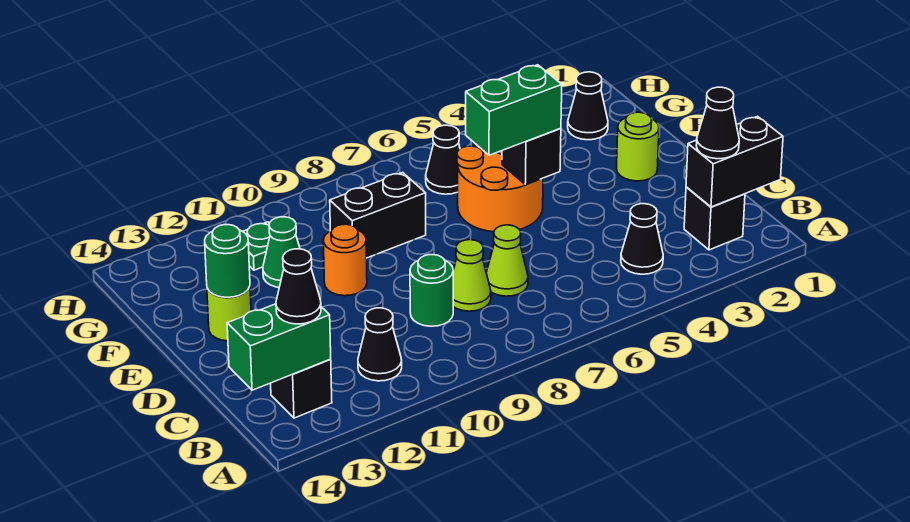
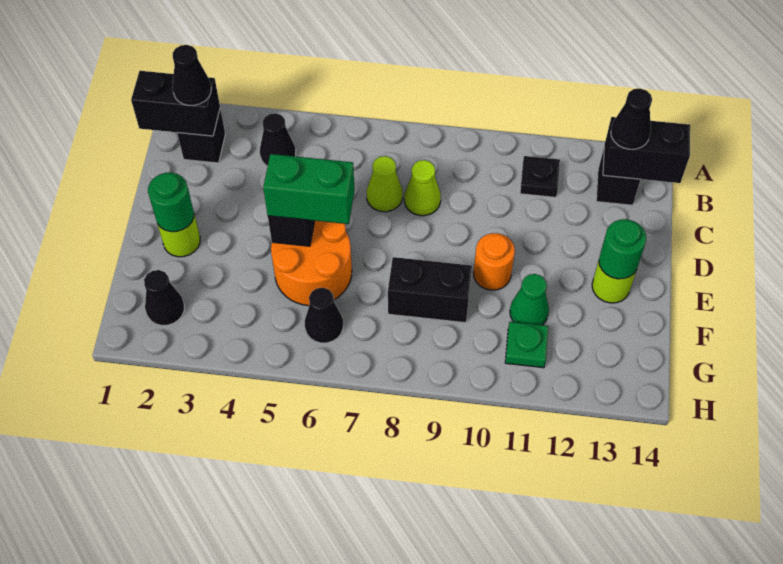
black 1x1 cone [358,308,402,381] -> black 1x1 plate [520,156,560,197]
green 1x2 brick [227,304,331,390] -> black 1x2 brick [603,117,690,183]
green 1x1 round brick [410,255,453,326] -> green 1x1 round brick moved to [148,173,194,232]

